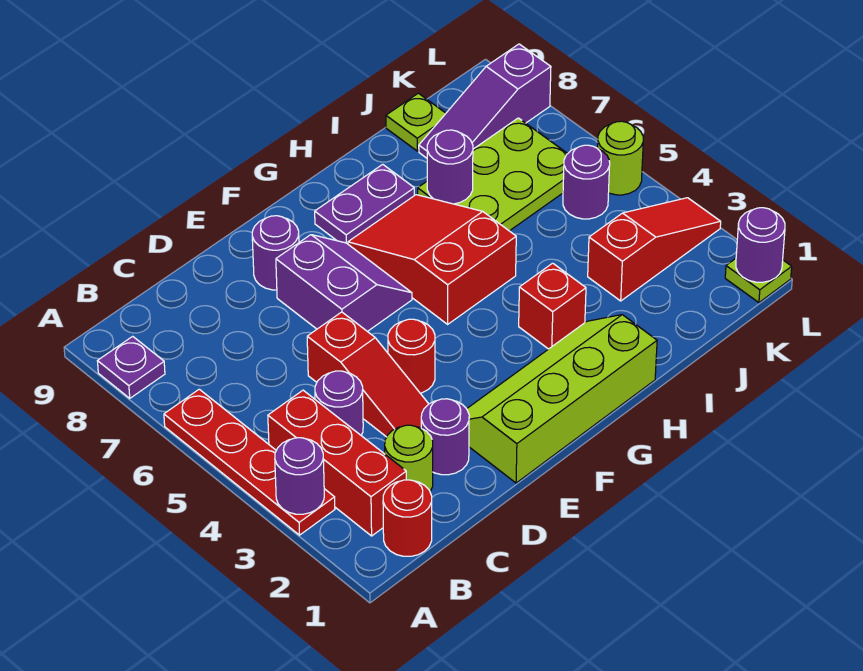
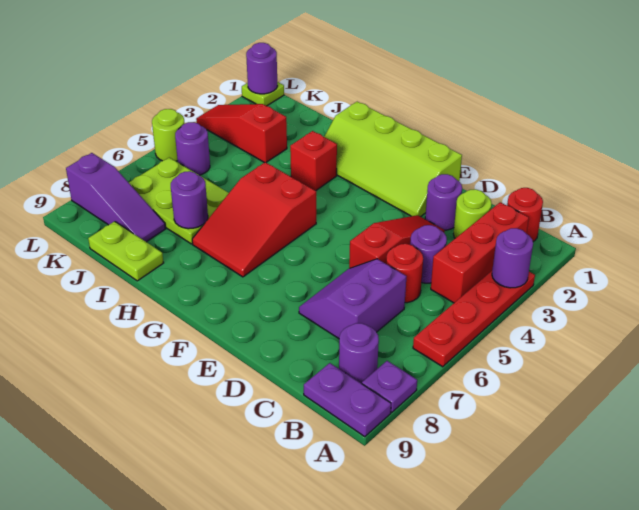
red 1x1 round brick [388,319,435,393] -> red 1x1 round brick moved to [386,244,423,303]
purple 2x2 slope [276,235,412,331] -> purple 2x2 slope moved to [299,259,407,339]
purple 1x1 round brick [252,216,299,290] -> purple 1x1 round brick moved to [339,323,379,384]
purple 1x2 plate [315,164,414,244] -> purple 1x2 plate moved to [304,363,391,437]
lime 1x1 plate [386,93,446,151] -> lime 1x2 plate [88,221,164,281]

